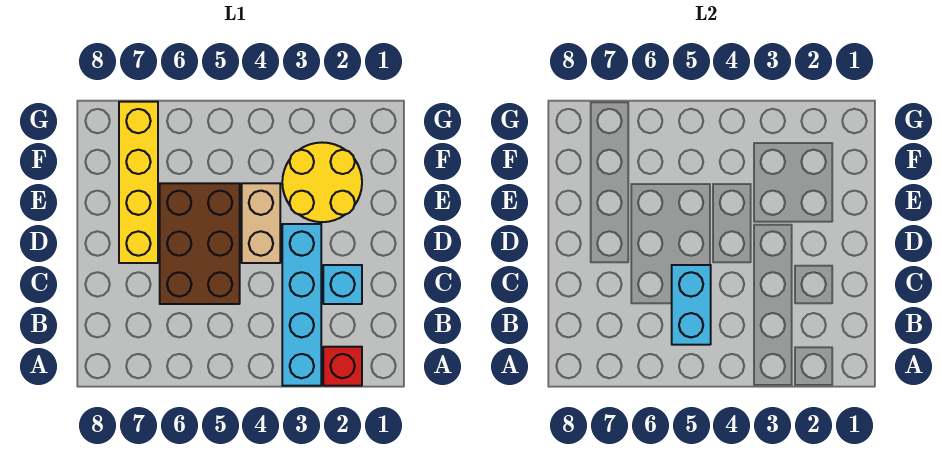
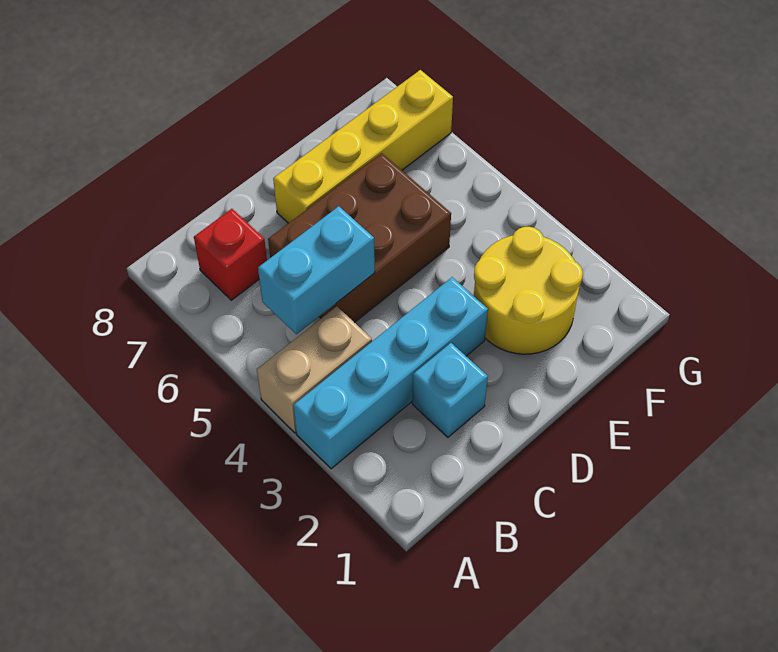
red 1x1 brick [323,347,362,386] -> red 1x1 brick moved to [194,209,267,300]
tan 1x2 brick [242,183,280,263] -> tan 1x2 brick moved to [257,306,372,433]

